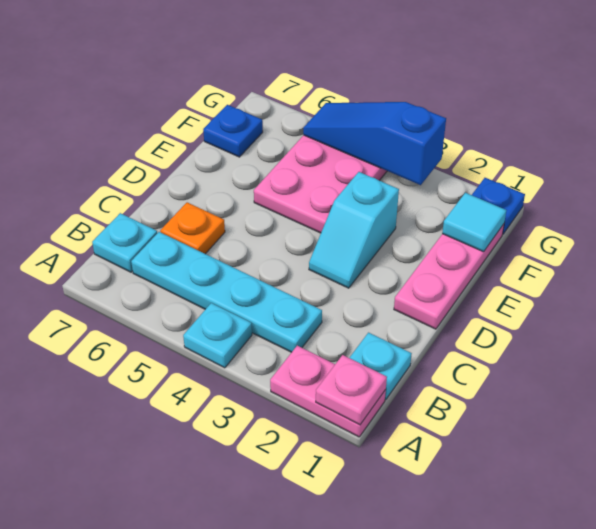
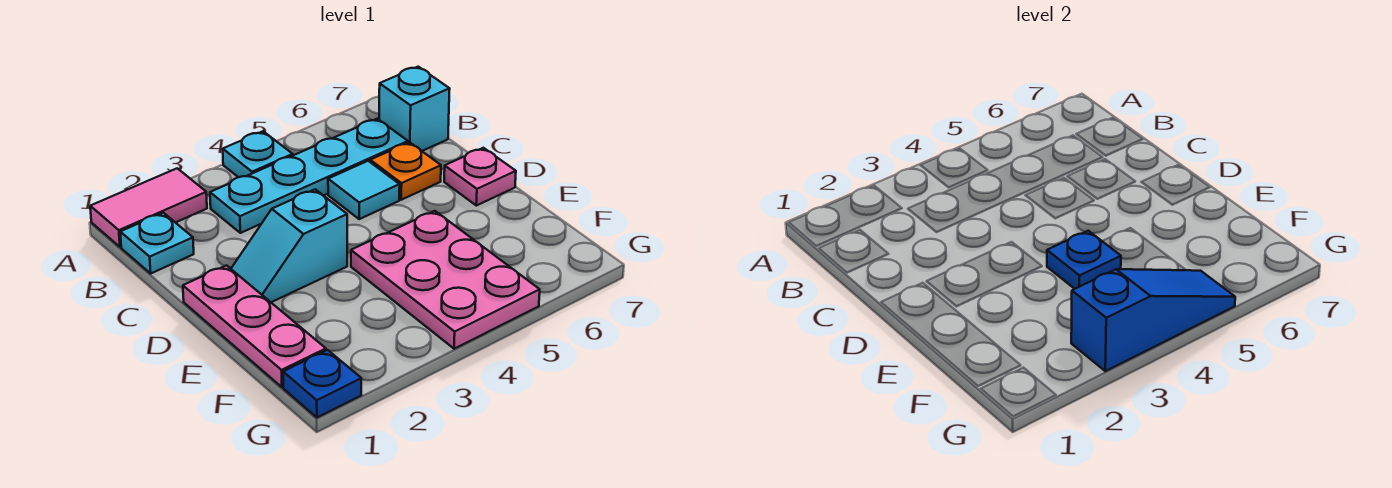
pink 1x2 plate [270,346,386,437] -> pink 1x2 tile [90,168,207,247]
pink 1x1 plate [316,355,387,425] -> pink 1x1 plate moved to [444,148,516,206]
cyan 1x1 plate [92,213,157,272] -> cyan 1x1 brick [379,67,450,151]
cyan 1x2 slope [309,172,399,288] -> cyan 1x2 slope turned to [231,189,347,302]
cyan 1x1 tile [442,193,506,252] -> cyan 1x1 tile moved to [328,161,400,219]
blue 1x1 plate [203,105,263,157] -> blue 1x1 plate moved to [1047,231,1121,289]

